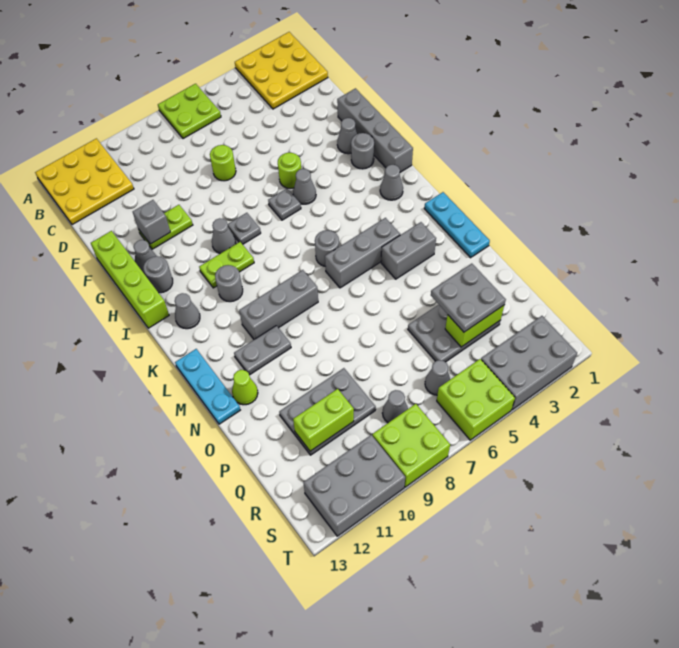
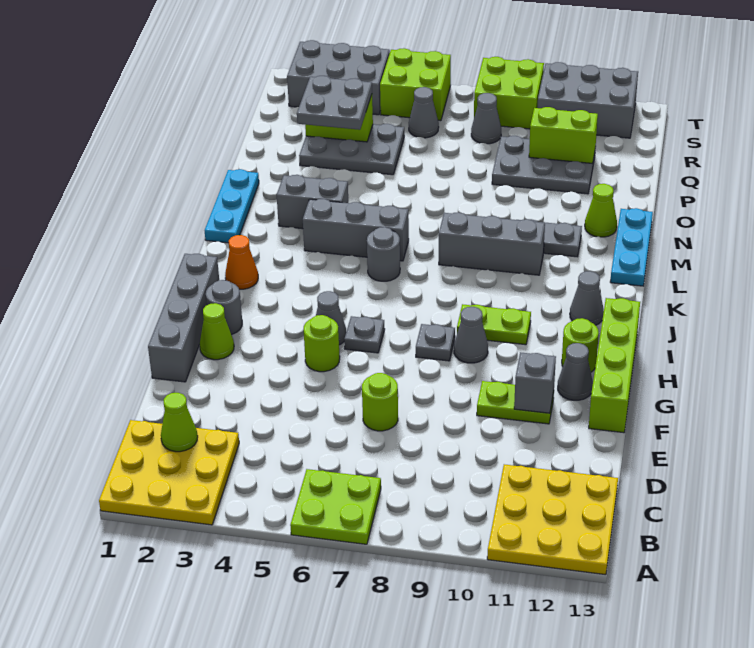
none -> lime 1x1 cone [161,393,198,452]
grey 1x1 cone [337,118,357,154] -> lime 1x1 cone [200,303,234,360]
grey 1x1 round brick [143,256,173,293] -> lime 1x1 round brick [562,318,599,372]
grey 1x1 cone [380,165,403,200] -> orange 1x1 cone [225,235,258,289]
grey 1x1 round brick [215,265,243,302] -> none

